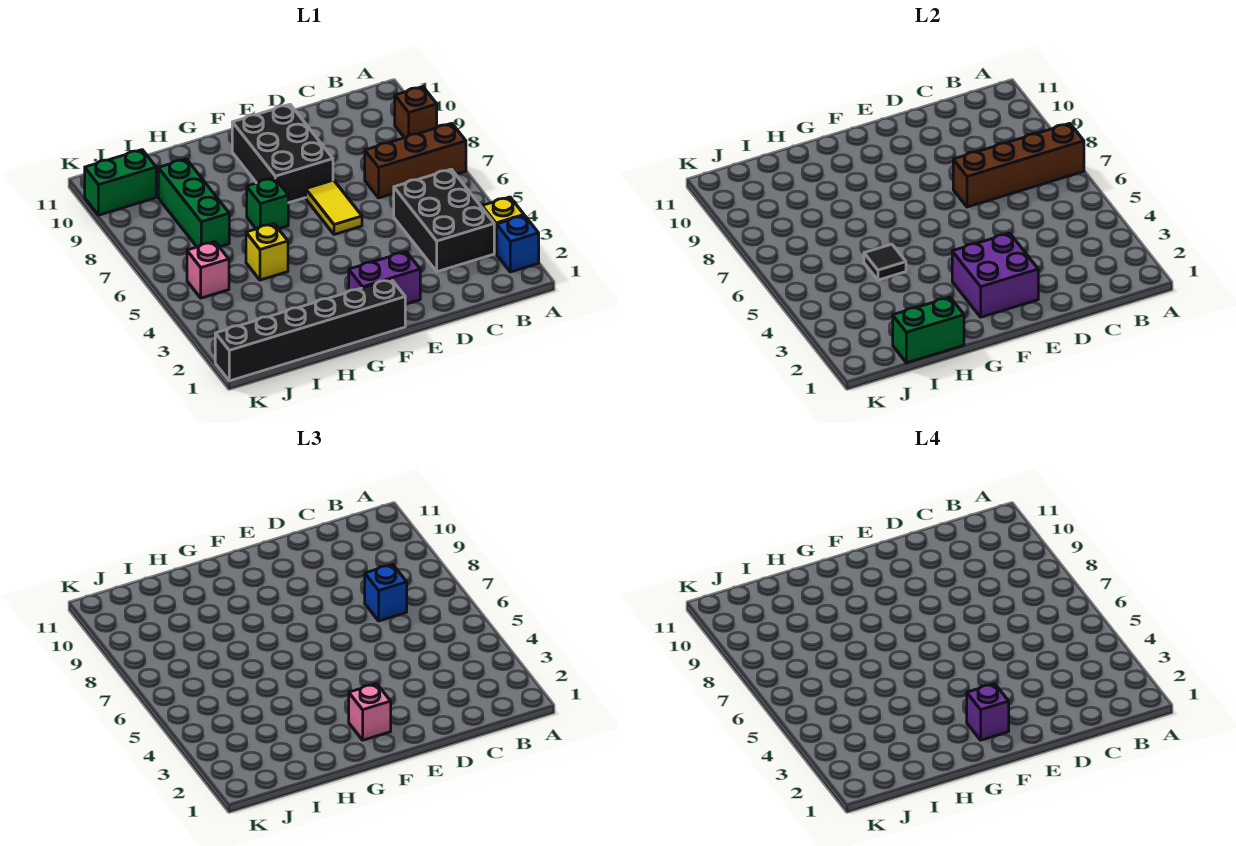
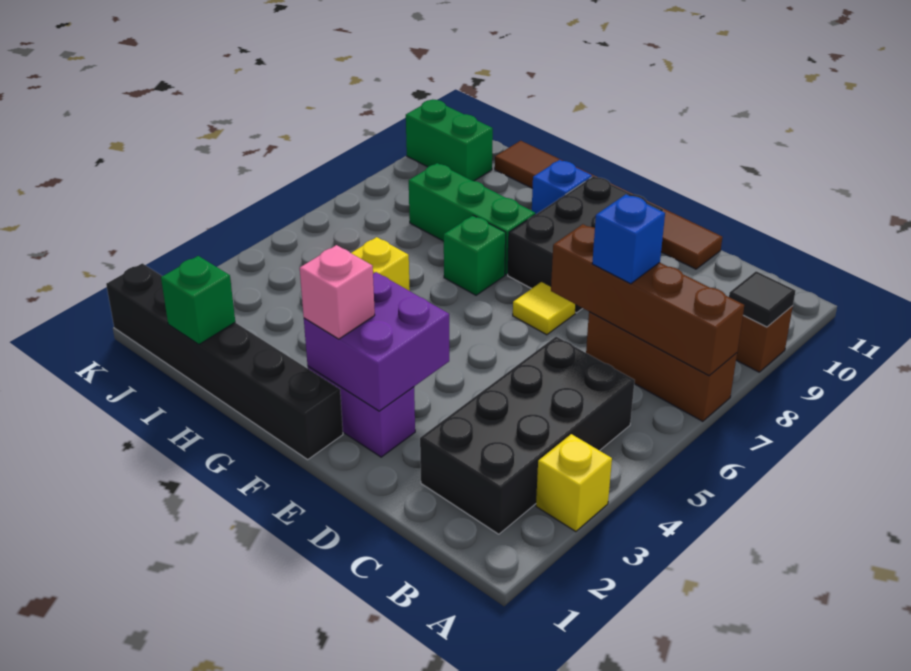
blue 1x1 brick [497,216,539,272] -> blue 1x1 brick moved to [532,160,592,215]
black 2x3 brick [394,169,494,272] -> black 2x4 brick [420,337,635,534]
none -> brown 1x6 tile [495,141,722,269]
yellow 1x2 tile [306,180,362,235] -> yellow 1x1 tile [513,282,576,335]
purple 1x1 brick [967,684,1009,740] -> none
green 1x2 brick [893,297,964,363] -> green 1x1 brick [161,256,235,344]
black 1x1 tile [864,244,906,280] -> black 1x1 tile moved to [729,271,795,327]
green 1x3 brick [158,159,229,247] -> green 1x3 brick turned to [409,163,535,275]
pink 1x1 brick [187,242,229,298] -> none

